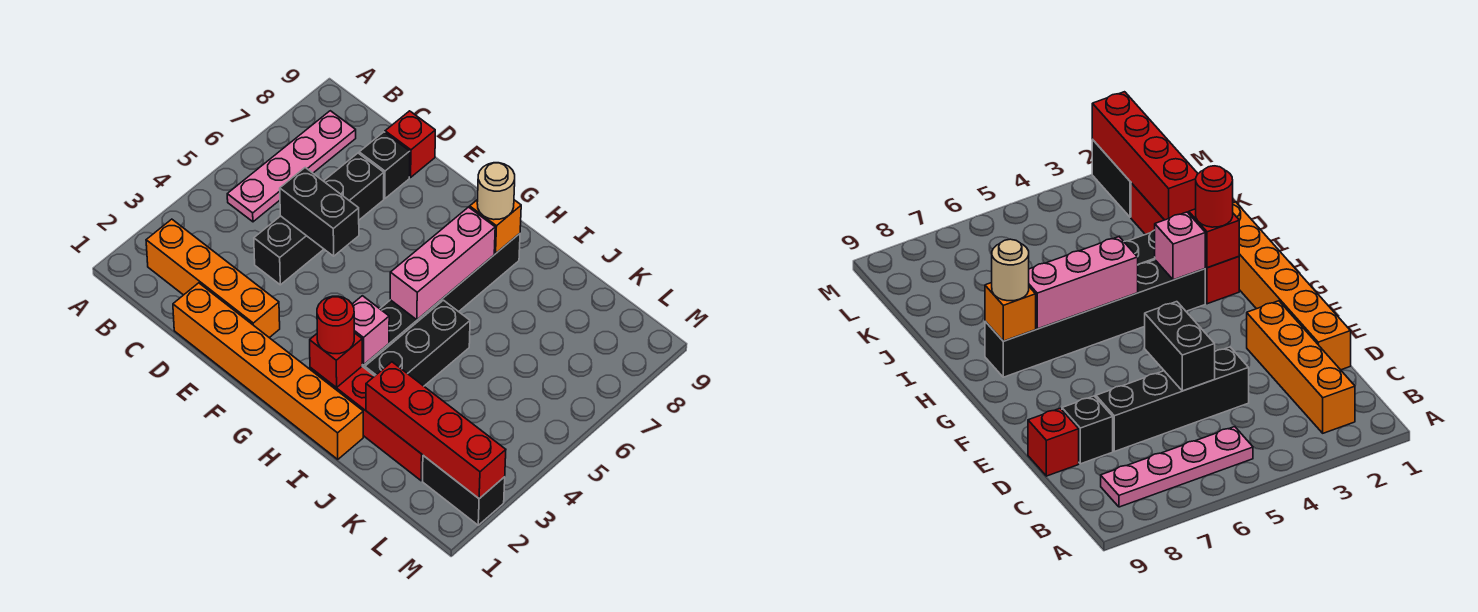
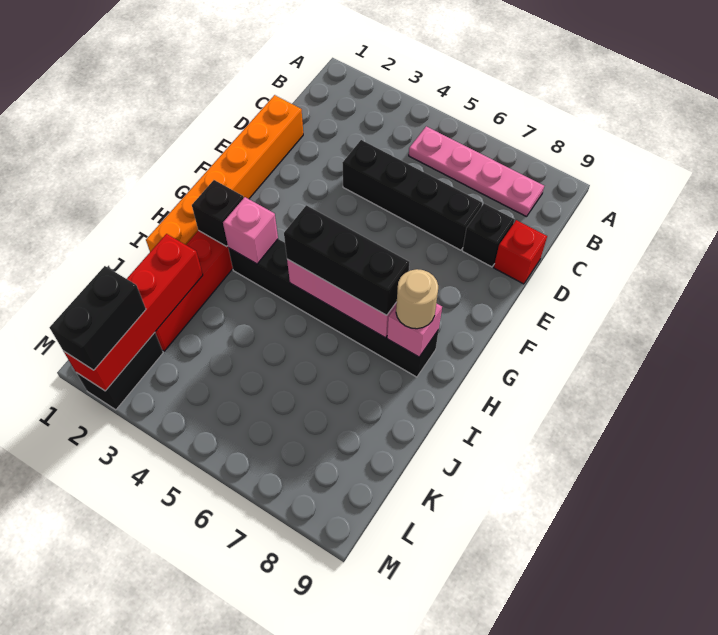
orange 1x4 brick [146,219,280,338] -> none
black 1x2 brick [280,168,359,256] -> black 1x2 brick moved to [49,266,146,370]
red 1x1 brick [310,333,362,388] -> black 1x1 brick [192,180,244,246]
red 1x1 round brick [317,296,354,354] -> none
orange 1x1 brick [470,200,521,253] -> pink 1x1 brick [387,303,442,357]
black 1x3 brick [365,300,470,386] -> black 1x3 brick moved to [284,205,410,315]

